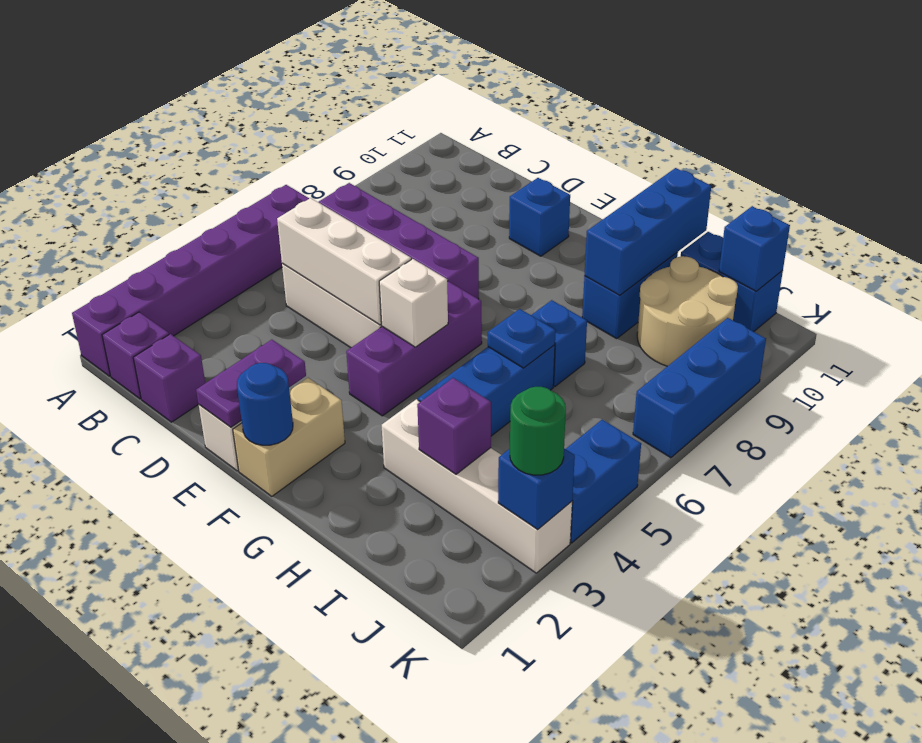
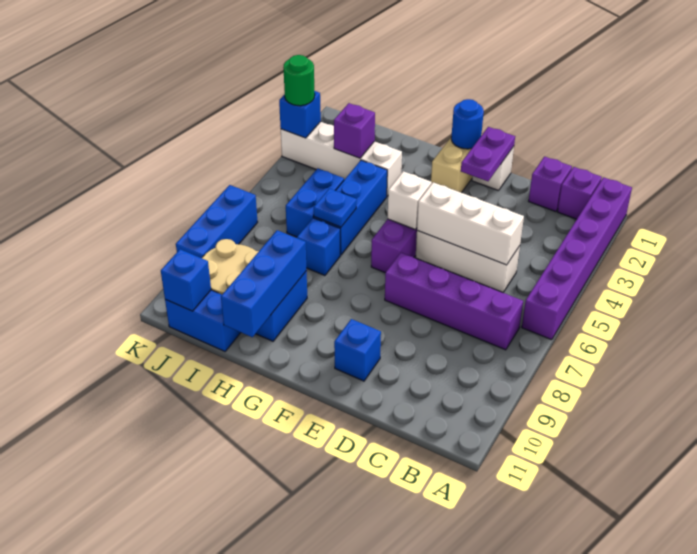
blue 1x2 brick [566,419,641,543] -> blue 1x2 brick moved to [286,168,344,237]

